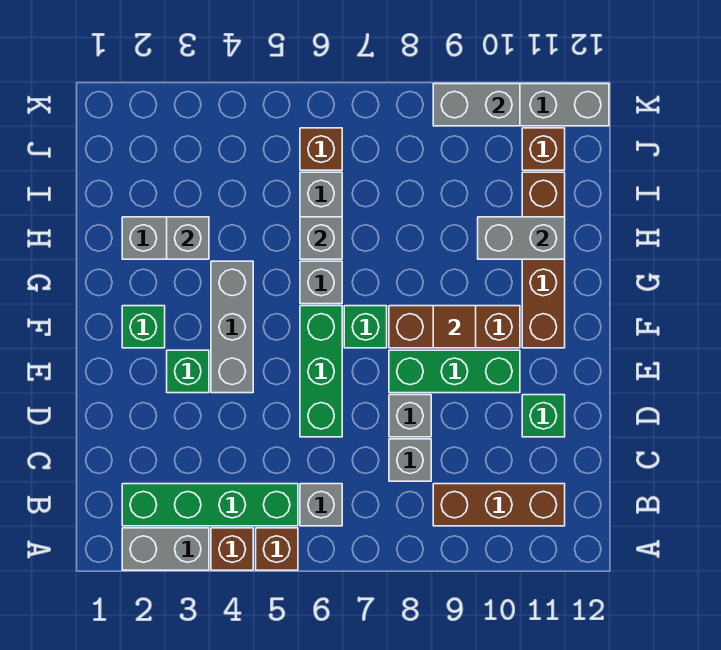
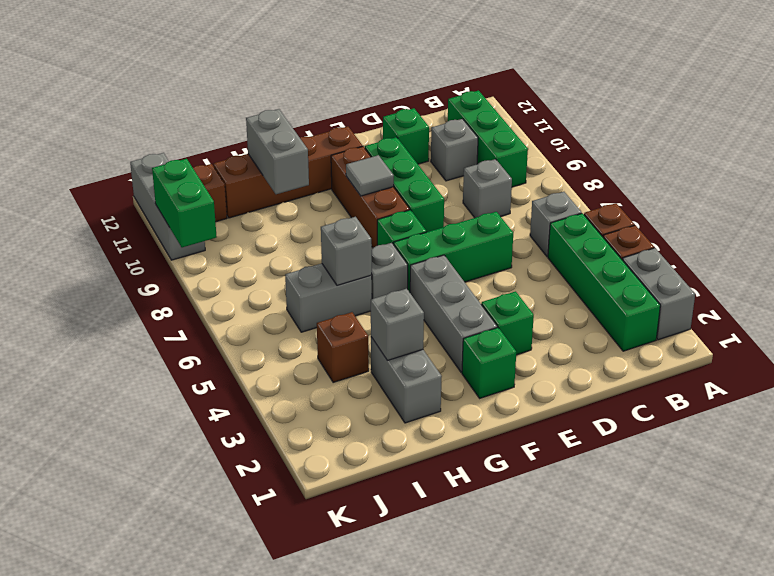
brown 1x3 brick [433,484,565,526] -> green 1x3 brick [448,91,528,187]
grey 1x1 brick [389,395,431,437] -> grey 1x1 brick moved to [431,119,478,181]
grey 1x3 brick [211,261,253,393] -> grey 1x3 brick turned to [410,255,497,373]
brown 1x1 tile [433,306,476,348] -> grey 1x1 tile [346,155,394,196]
brown 1x1 brick [300,128,342,170] -> brown 1x1 brick moved to [317,312,369,383]
grey 1x2 brick [433,84,520,126] -> green 1x2 brick [152,159,217,247]

